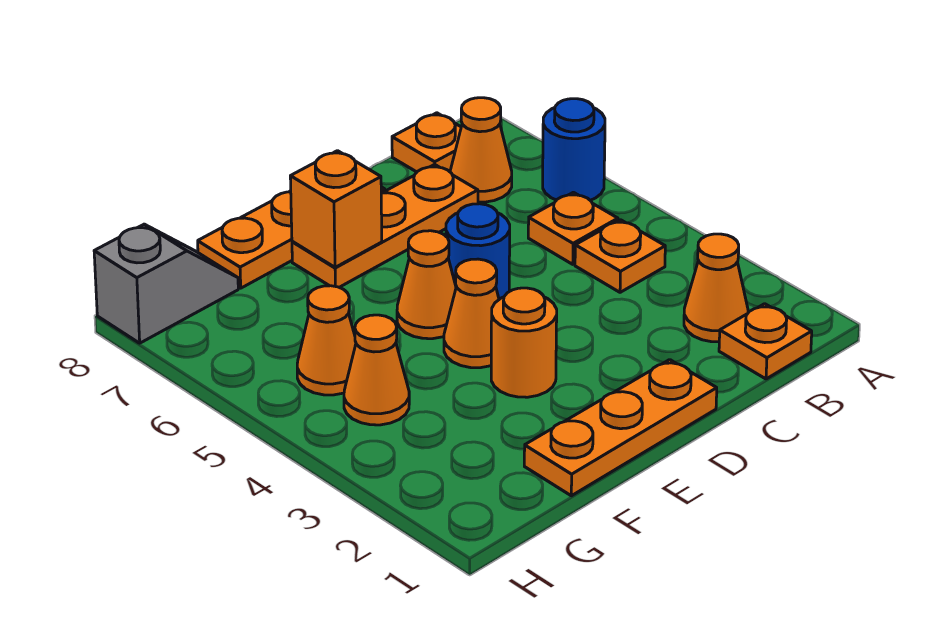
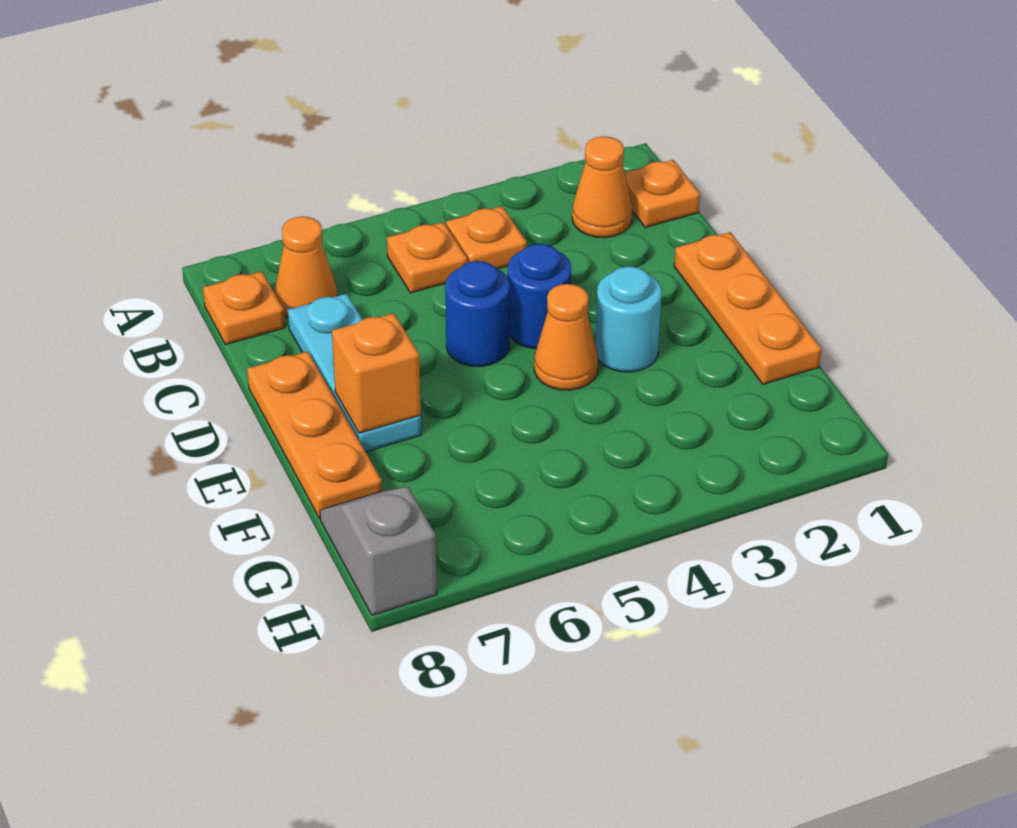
blue 1x1 round brick [543,99,605,200] -> blue 1x1 round brick moved to [508,244,571,349]
orange 1x3 plate [292,164,478,287] -> cyan 1x3 plate [288,293,421,452]
orange 1x1 round brick [491,288,557,397] -> cyan 1x1 round brick [595,266,662,372]
orange 1x1 cone [397,231,456,339] -> none
orange 1x1 cone [344,315,409,425] -> none
orange 1x1 cone [297,286,356,395] -> none

